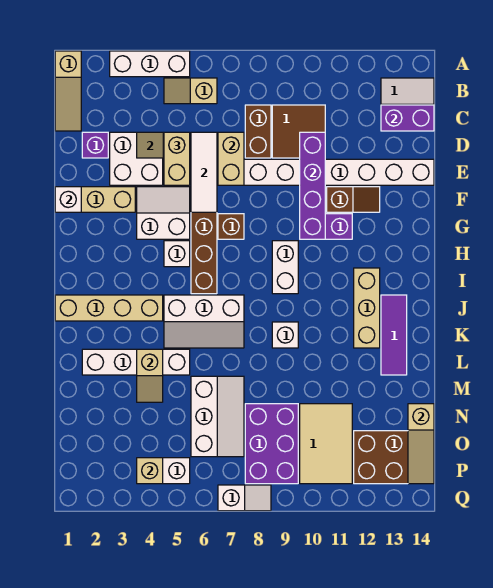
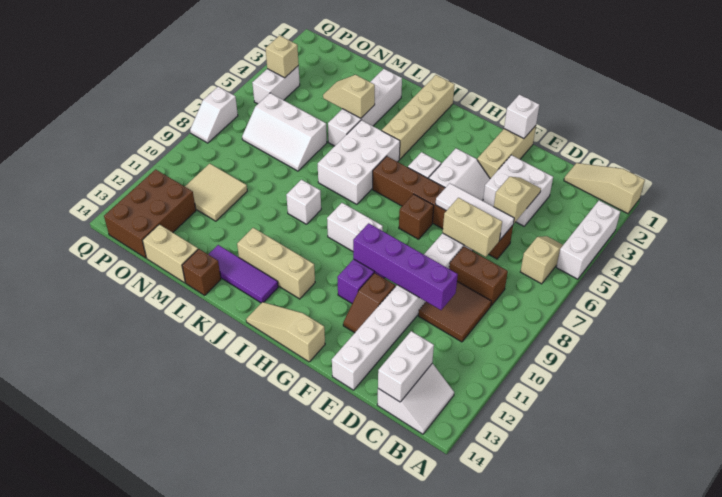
purple 1x2 brick [381,105,434,131] -> white 1x2 brick [378,331,434,402]
purple 1x1 brick [82,132,108,158] -> none
tan 1x2 brick [164,132,190,185] -> tan 1x2 brick moved to [142,224,198,283]
white 2x3 slope [164,295,244,348] -> white 2x3 brick [318,120,400,204]
none -> brown 1x1 brick [182,249,221,295]
purple 2x3 brick [245,404,298,484] -> none
tan 2x3 tile [300,404,352,484] -> tan 2x2 tile [185,164,247,221]
tan 1x3 slope [408,404,434,484] -> tan 1x3 slope moved to [246,302,325,362]

